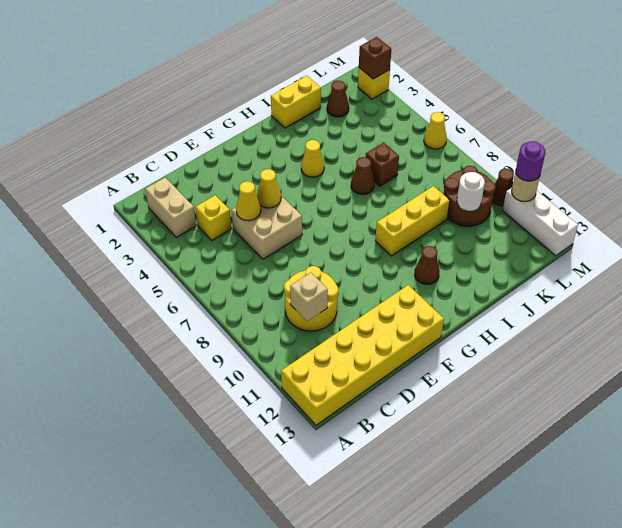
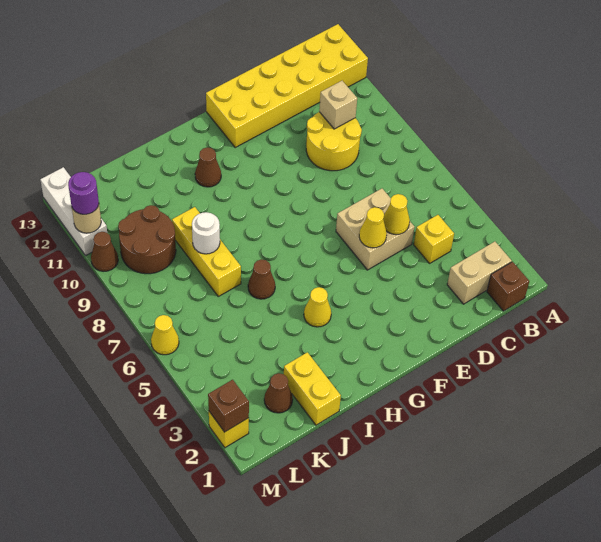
tan 1x2 brick [145,178,196,237] -> tan 1x2 brick turned to [447,242,512,304]
yellow 1x3 brick [375,186,450,256] -> yellow 1x3 brick turned to [172,207,241,296]
yellow 1x2 brick [271,76,321,128] -> yellow 1x2 brick turned to [284,352,341,425]
brown 1x1 brick [366,143,399,186] -> brown 1x1 brick moved to [487,262,529,311]
white 1x1 round brick [457,172,485,211] -> white 1x1 round brick moved to [192,212,220,254]

